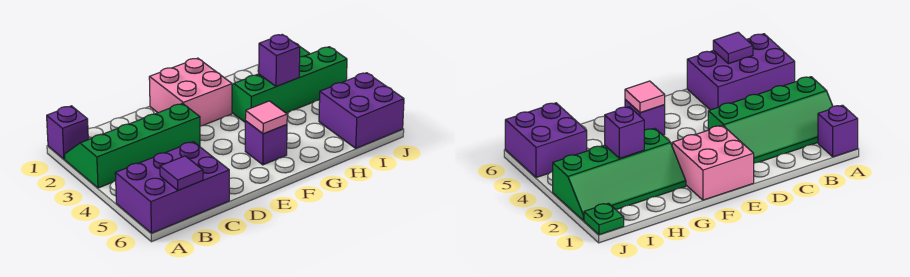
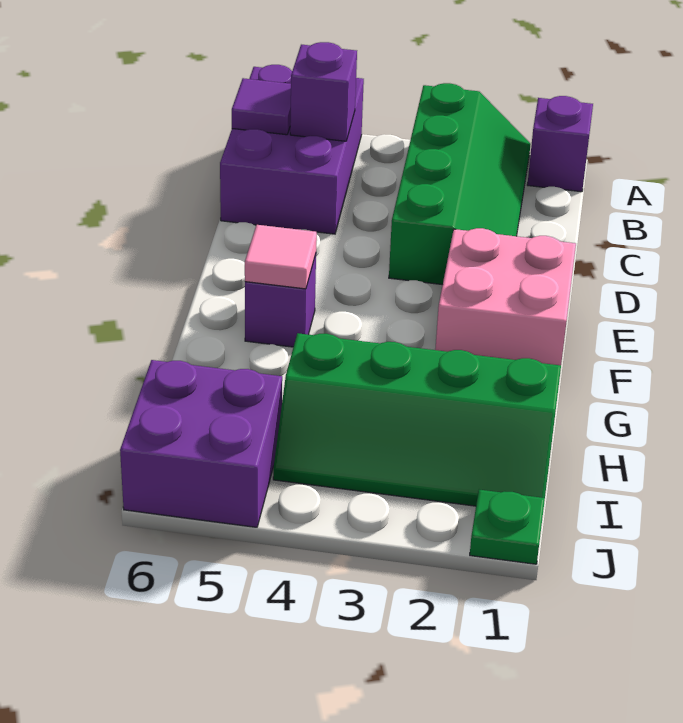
green 2x4 slope [232,47,347,122] -> green 2x4 slope turned to [273,333,561,506]
purple 1x1 brick [259,35,300,87] -> purple 1x1 brick moved to [290,42,357,141]

